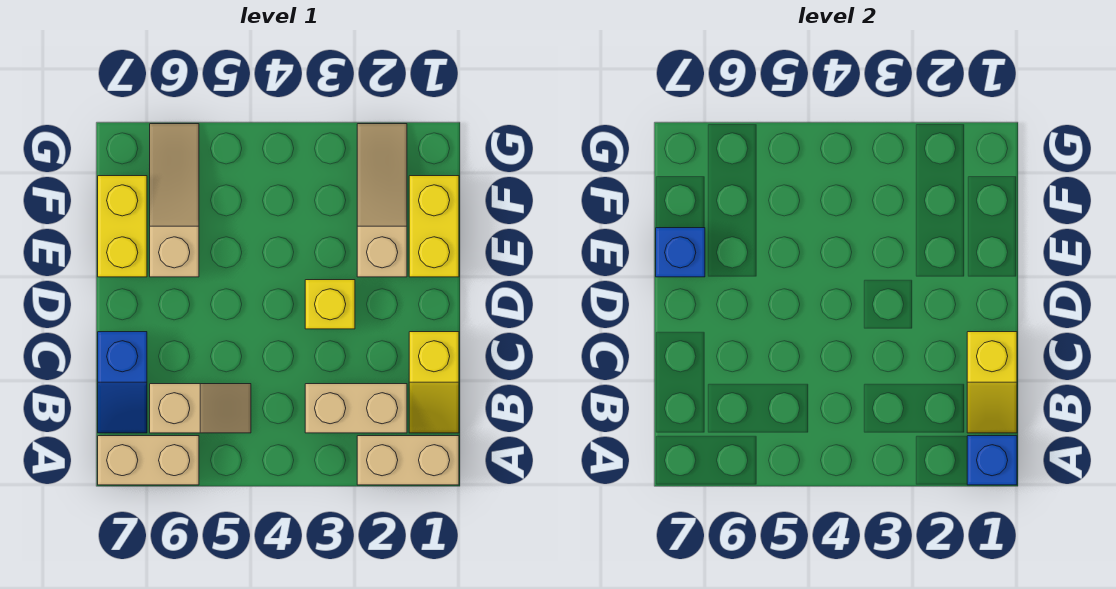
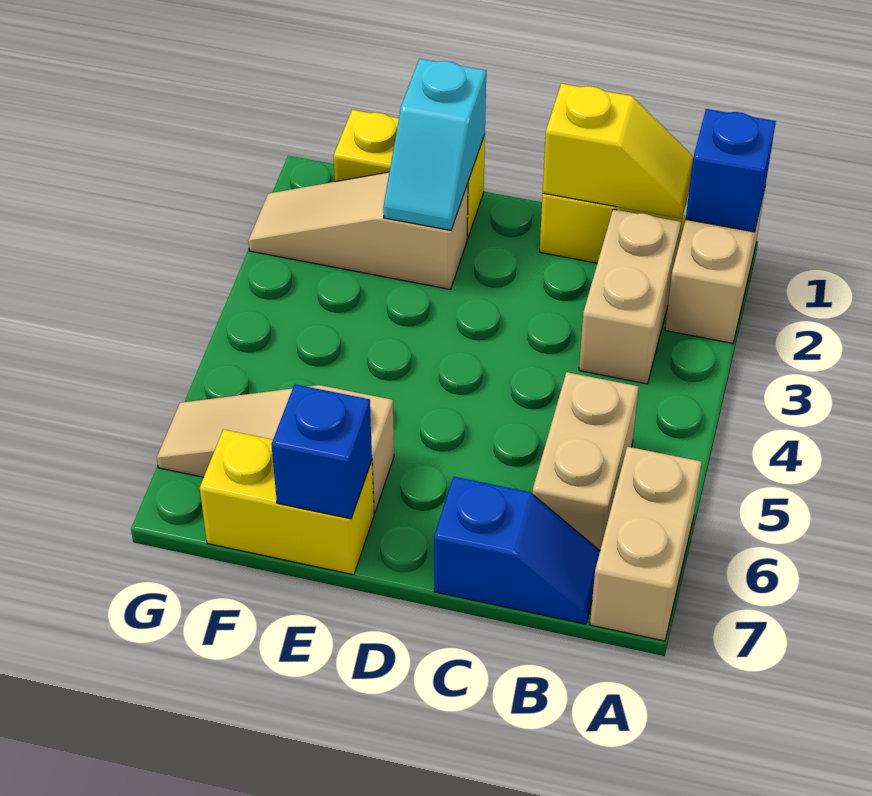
tan 1x2 slope [150,384,251,433] -> tan 1x2 brick [532,372,639,551]
yellow 1x1 brick [305,280,355,329] -> none
none -> cyan 1x2 slope [383,59,486,230]

